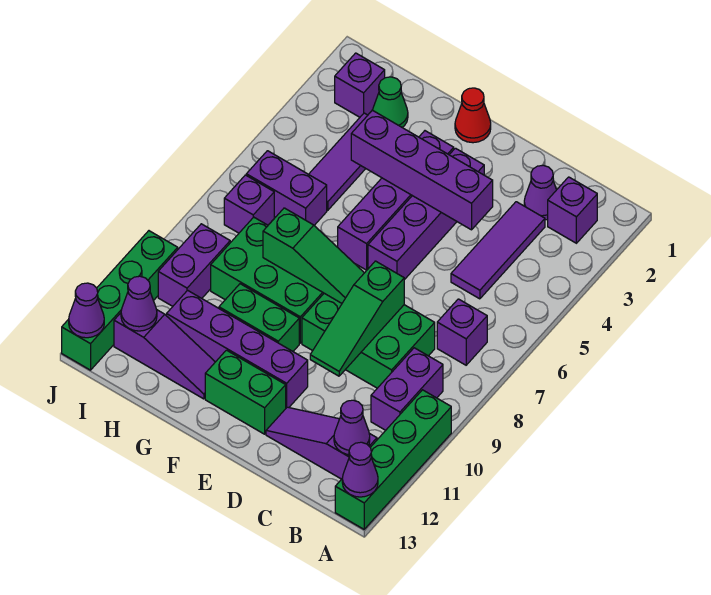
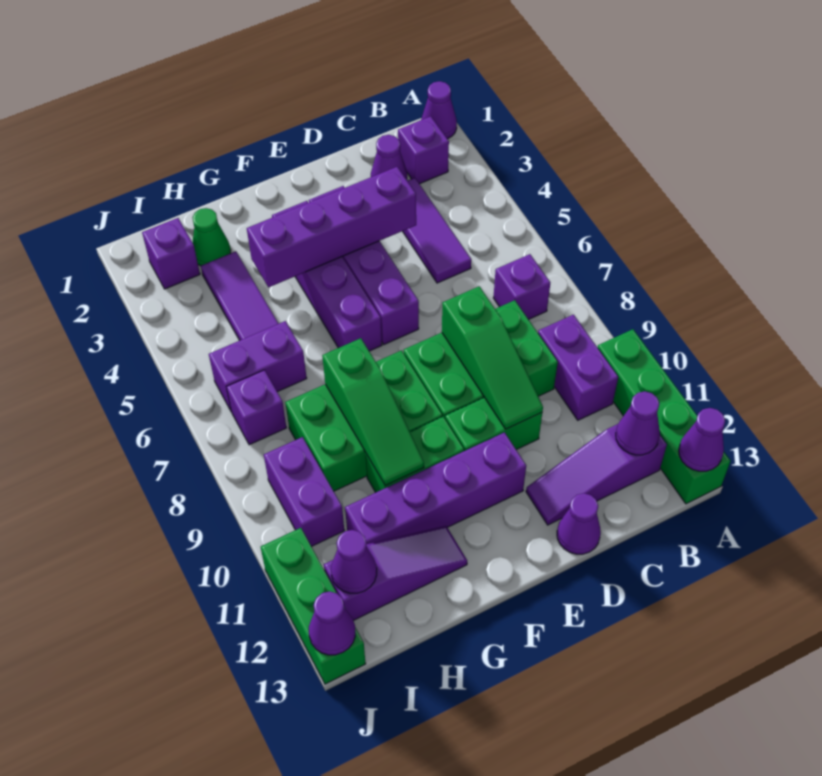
none -> purple 1x1 cone [421,81,457,139]
none -> purple 1x1 cone [557,493,601,554]
green 1x3 slope [263,208,364,303] -> green 1x3 slope turned to [322,338,424,486]
green 1x2 brick [205,350,286,434] -> green 1x2 brick moved to [445,398,542,451]
red 1x1 cone [455,88,491,143] -> none
green 1x4 brick [62,231,178,370] -> green 1x3 brick [261,528,366,684]

